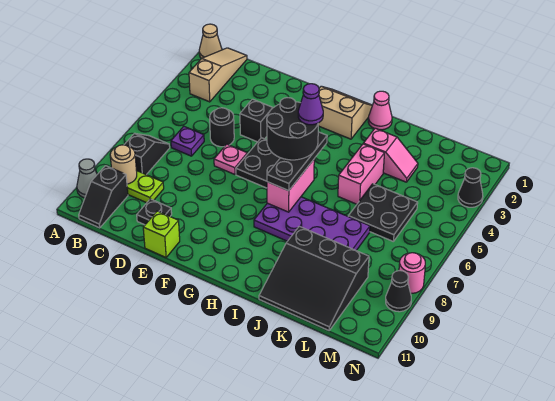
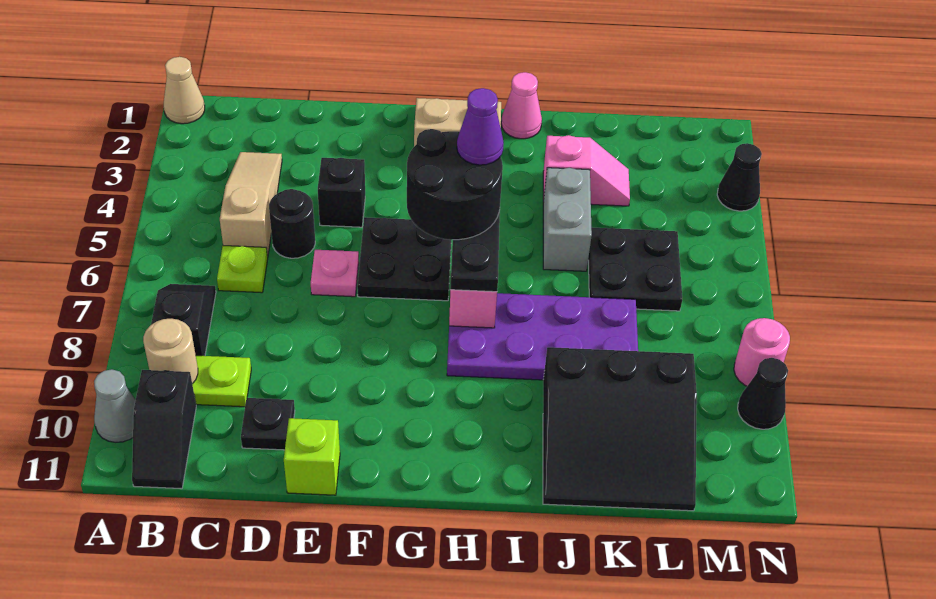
tan 1x3 slope [189,48,247,102] -> tan 1x3 slope moved to [220,152,282,257]
purple 1x1 plate [171,126,204,156] -> lime 1x1 plate [217,246,268,293]
pink 1x2 brick [338,144,384,204] -> grey 1x2 brick [543,168,592,271]

